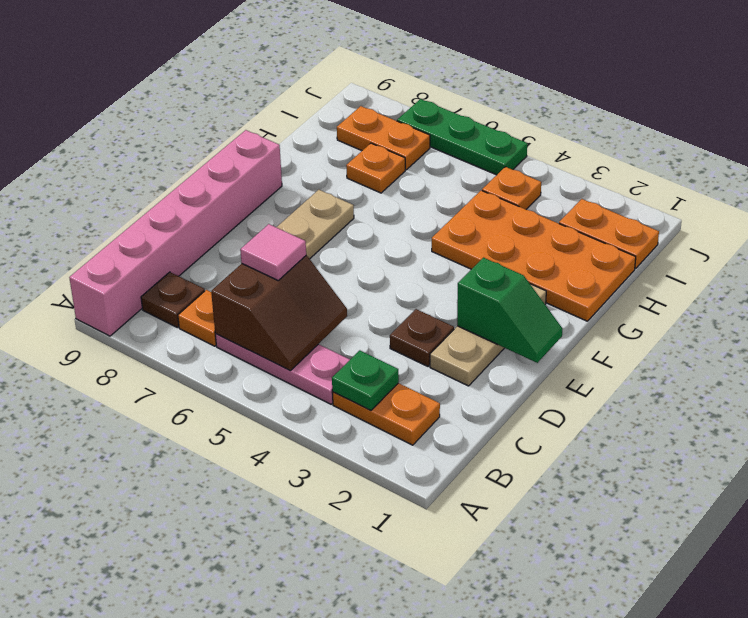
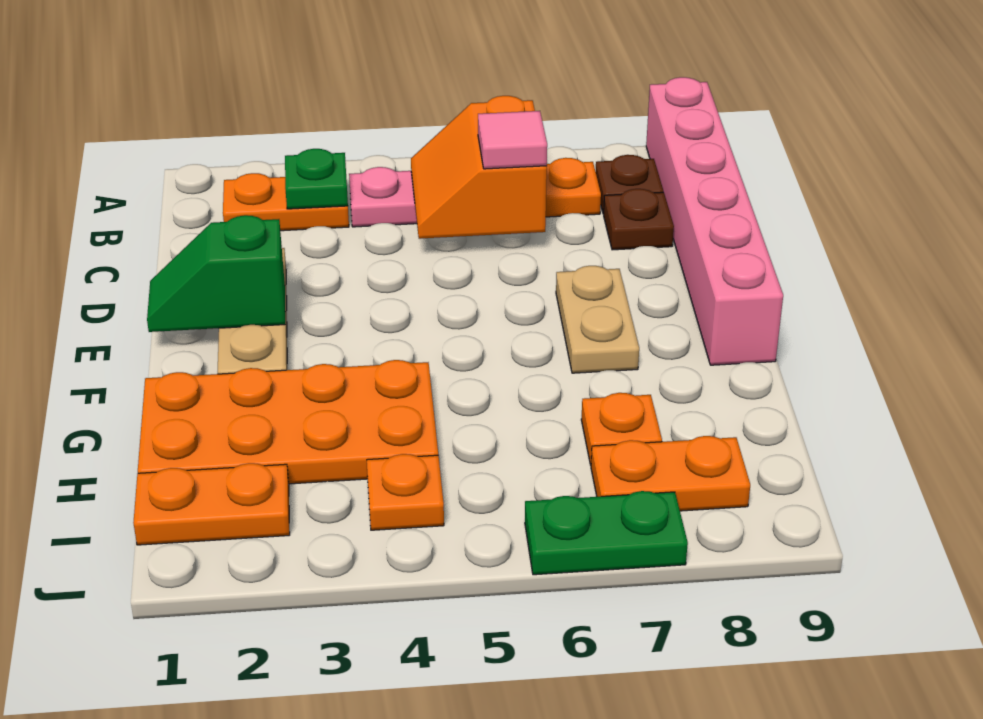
brown 2x2 slope [211,256,347,371] -> orange 2x2 slope [411,96,547,239]
brown 1x1 plate [390,309,454,366] -> brown 1x1 plate moved to [604,189,674,250]
green 1x3 plate [397,99,527,175] -> green 1x2 plate [525,491,688,575]

